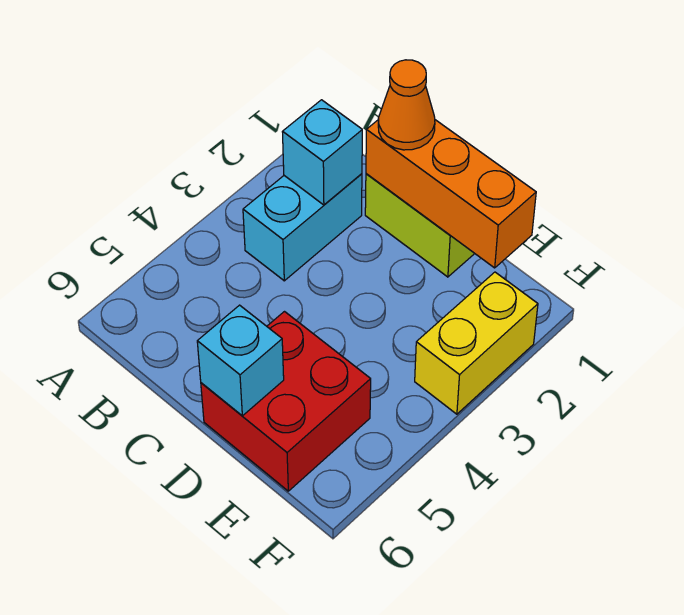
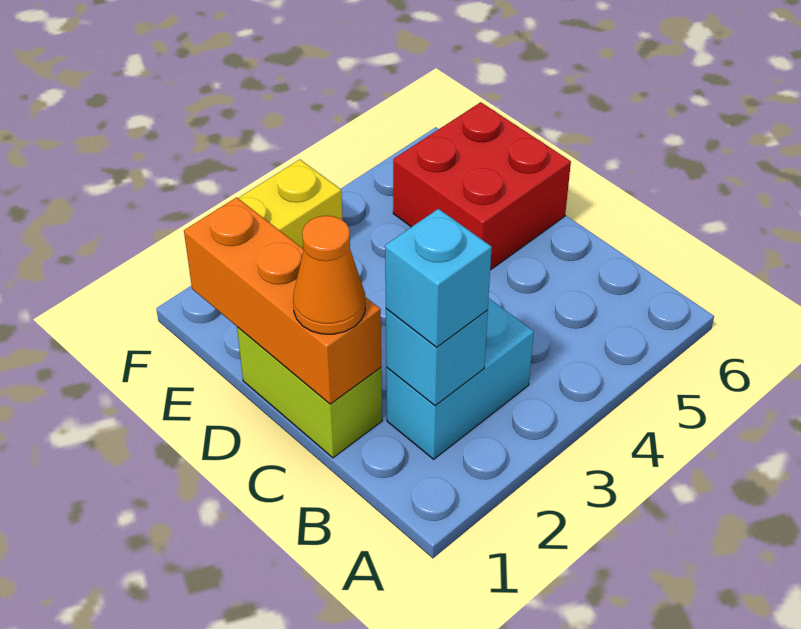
cyan 1x1 brick [197,305,284,416] -> cyan 1x1 brick moved to [385,209,492,347]

